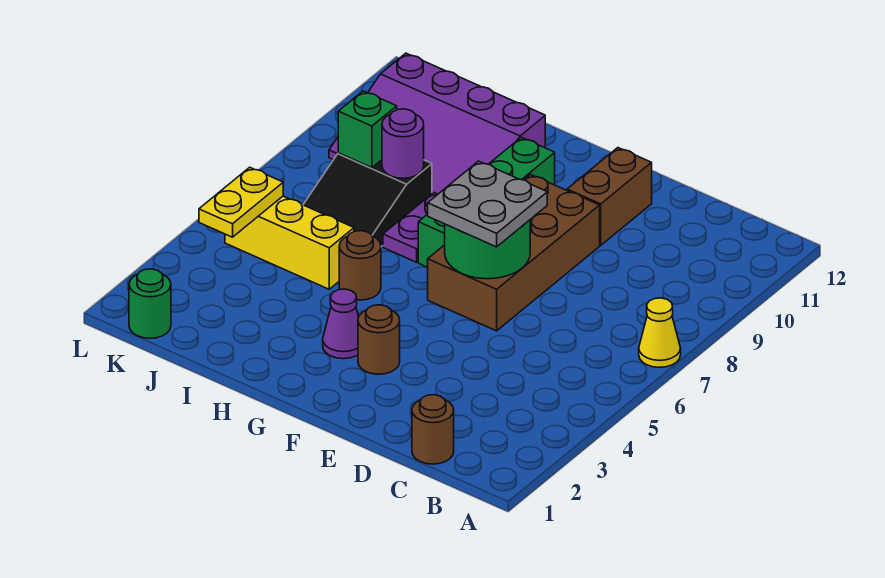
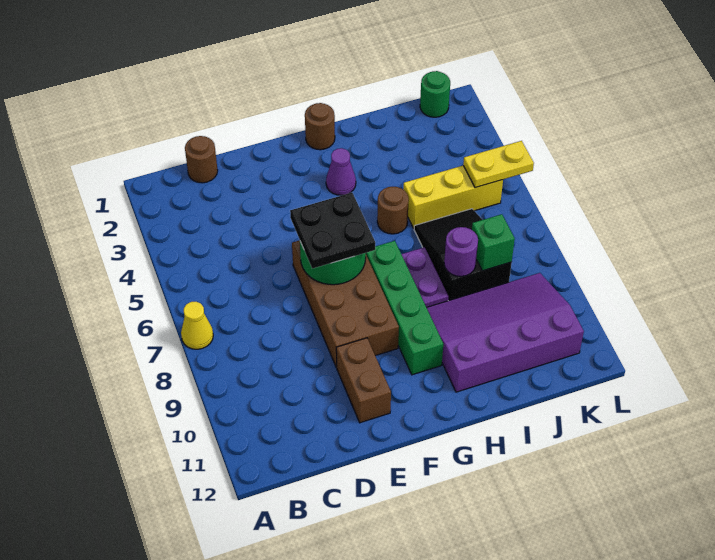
grey 2x2 plate [428,161,547,247] -> black 2x2 plate [290,193,375,269]
brown 1x1 round brick [358,305,400,374] -> brown 1x1 round brick moved to [305,103,335,150]
yellow 1x2 plate [199,167,283,237] -> yellow 1x2 plate turned to [463,141,534,188]

